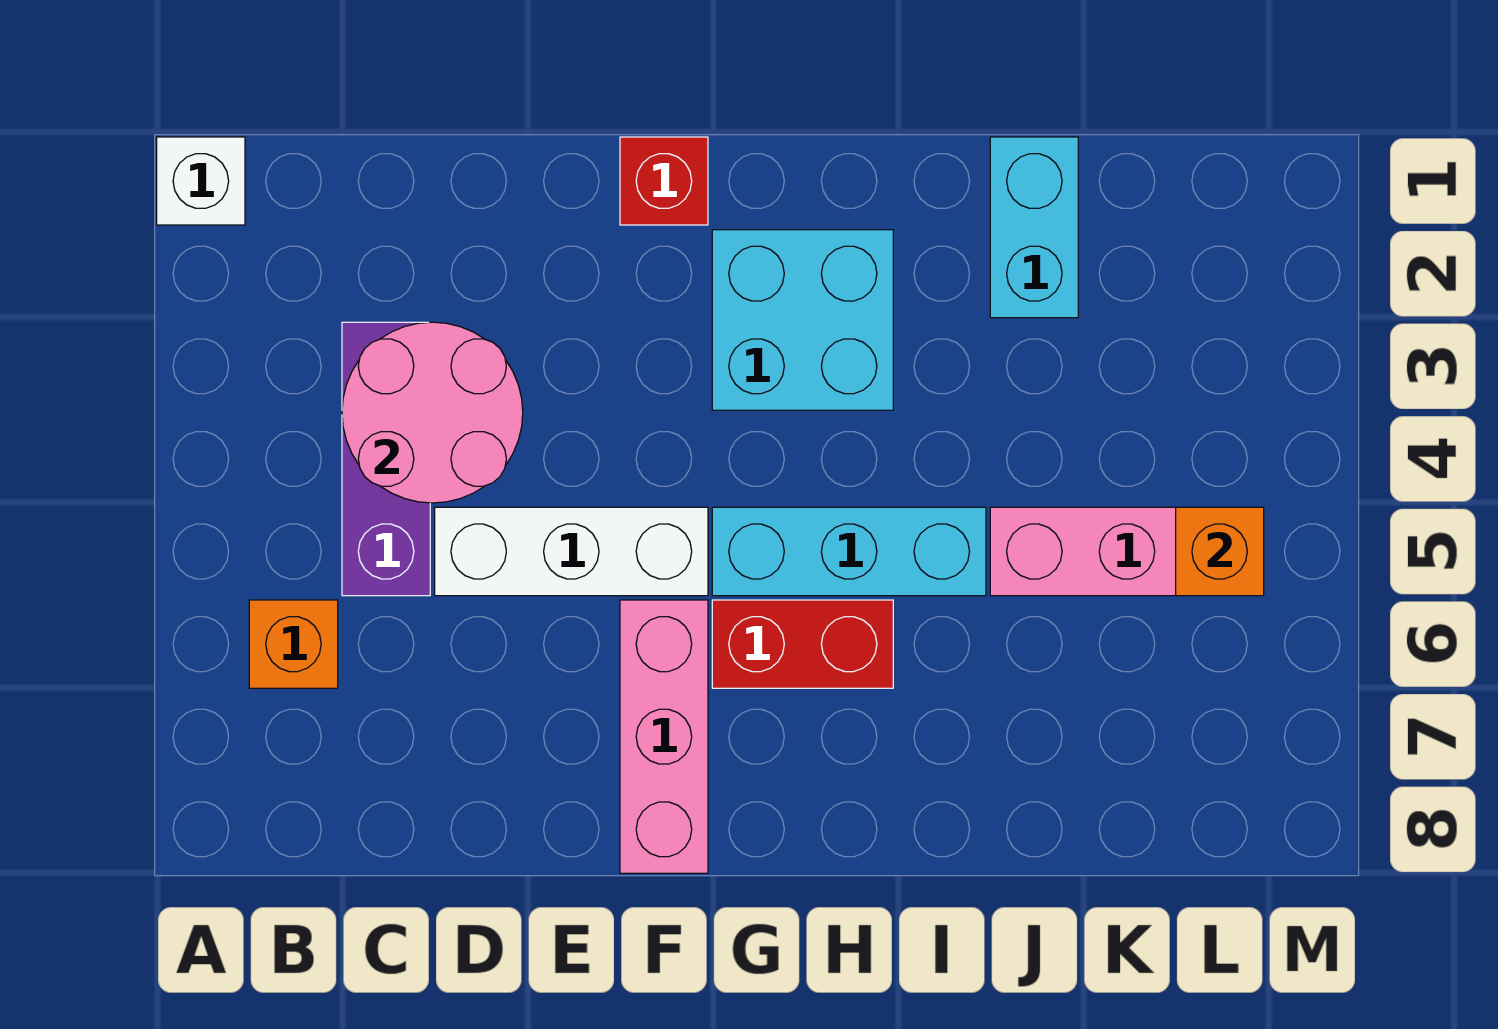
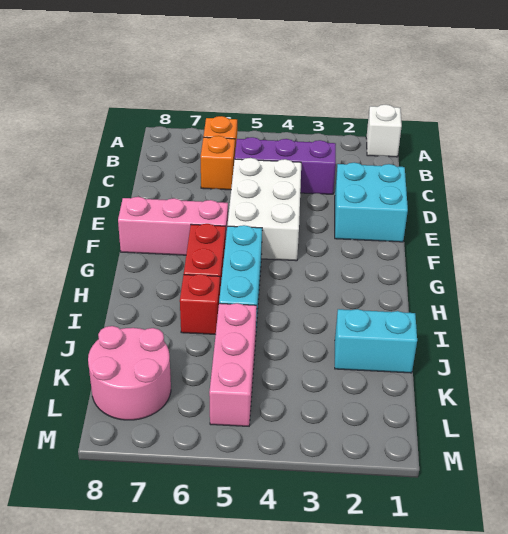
pink 2x2 round brick [342,322,523,503] -> pink 2x2 round brick moved to [88,326,171,420]
white 1x3 brick [435,507,708,596] -> white 2x3 brick [227,158,301,261]
red 1x1 brick [620,137,708,225] -> red 1x1 brick moved to [180,274,220,334]
cyan 2x2 brick [712,230,893,410] -> cyan 2x2 brick moved to [335,163,408,242]
orange 1x1 brick [1176,507,1264,596] -> orange 1x1 brick moved to [201,136,235,190]

